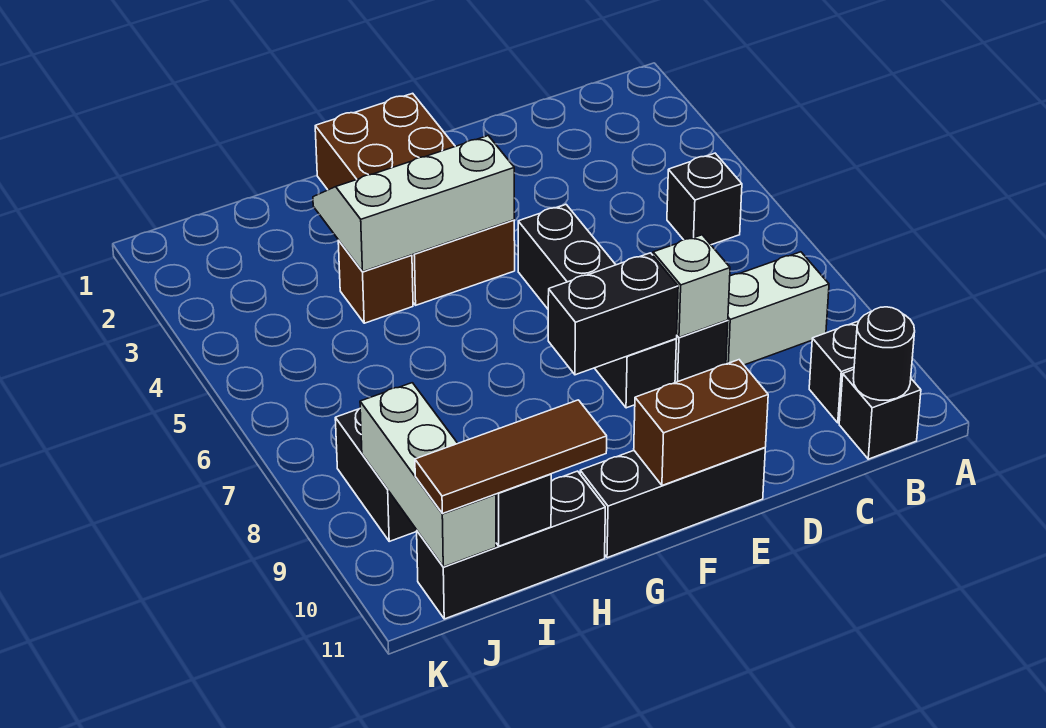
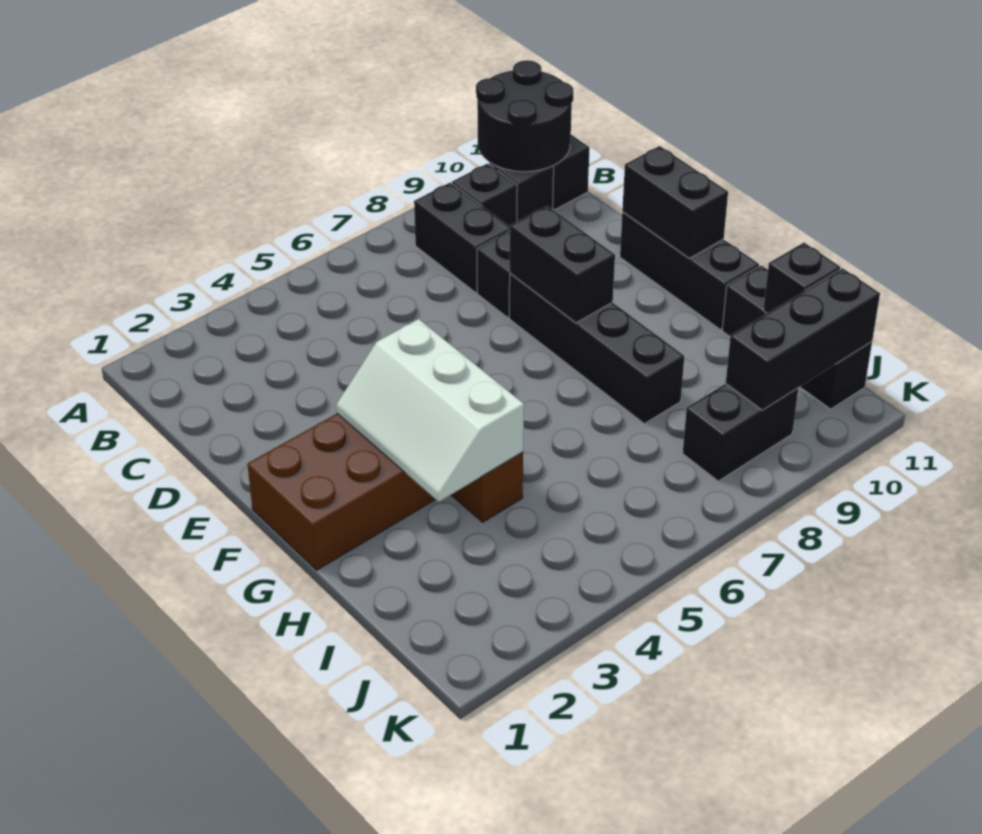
black 1x1 brick [667,153,742,245] -> black 1x1 brick moved to [452,164,517,226]
white 1x2 brick [726,252,829,365] -> black 1x2 brick [414,183,510,292]
black 1x1 round brick [853,307,915,400] -> black 2x2 round brick [476,60,573,172]
white 1x1 brick [653,235,730,337] -> none
black 1x4 brick [518,205,677,408] -> black 1x4 brick turned to [509,274,684,424]
brown 1x2 brick [634,360,768,485] -> black 1x2 brick [622,146,728,258]
brown 1x3 tile [415,400,607,514] -> none
white 1x3 brick [360,383,496,567] -> black 1x3 brick [726,268,880,410]

